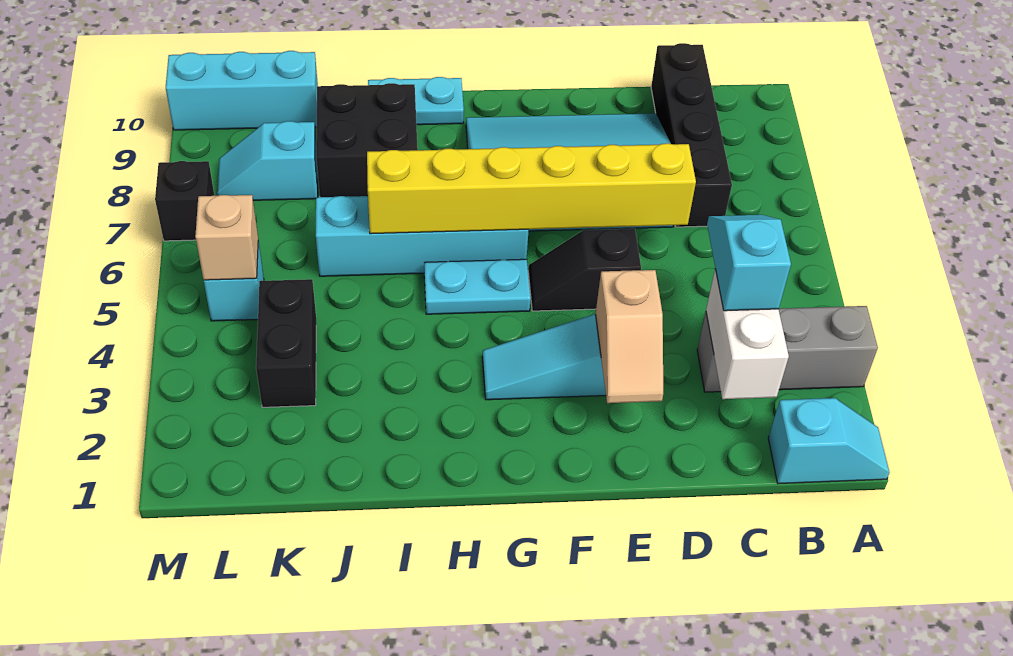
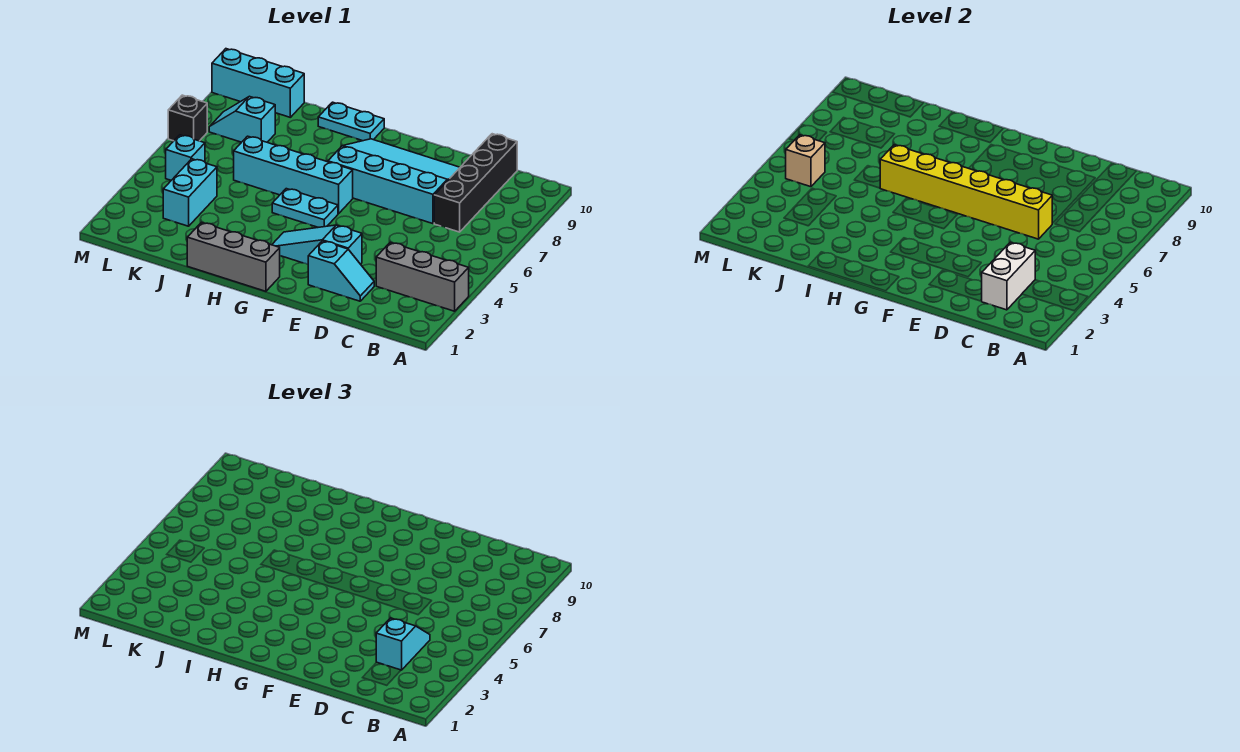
cyan 1x2 slope [768,398,890,484] -> cyan 1x2 slope moved to [308,241,374,301]
tan 1x2 slope [596,270,663,403] -> none
black 1x2 slope [528,229,641,311] -> none
none -> grey 1x3 brick [187,223,280,291]
black 2x2 brick [316,83,418,197] -> none
black 1x2 brick [256,279,316,407] -> cyan 1x2 brick [163,159,217,226]

